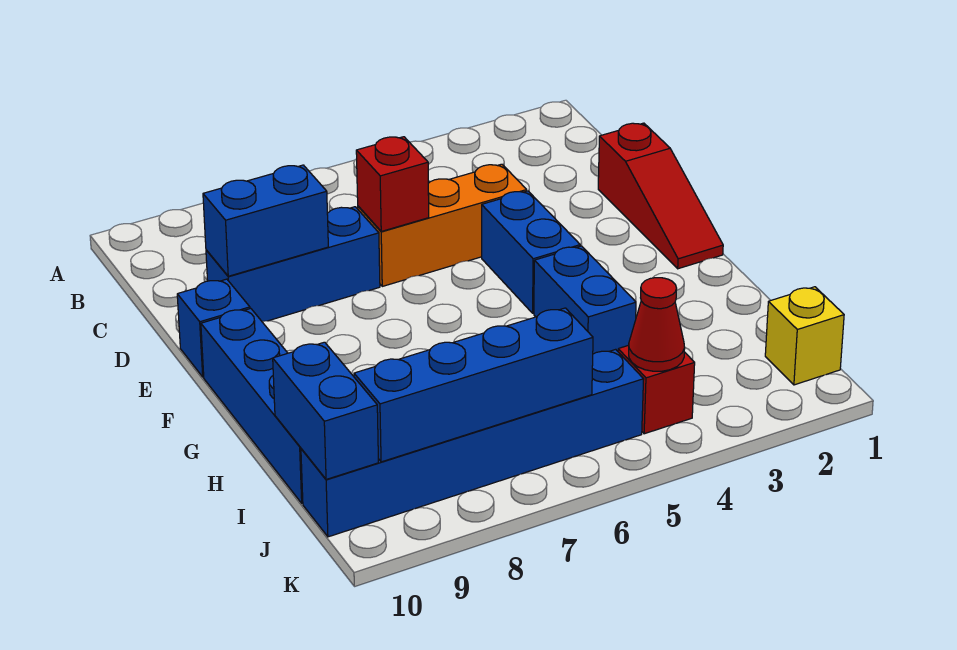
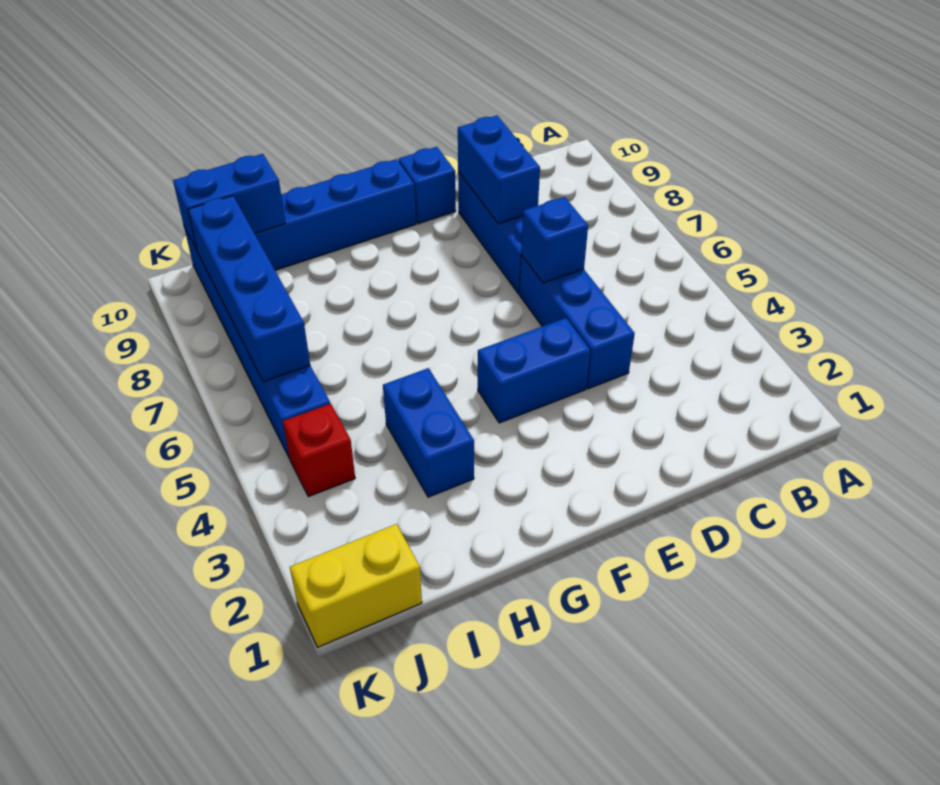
red 1x3 slope [598,123,723,269] -> none
orange 1x3 brick [358,164,527,286] -> blue 1x3 brick [519,255,635,389]
red 1x1 brick [356,137,429,231] -> blue 1x1 brick [521,197,588,283]
blue 1x2 brick [534,246,636,354] -> blue 1x2 brick turned to [383,368,474,497]
yellow 1x1 brick [765,287,844,385] -> yellow 1x2 brick [290,524,422,647]
red 1x1 cone [629,278,685,371] -> none

